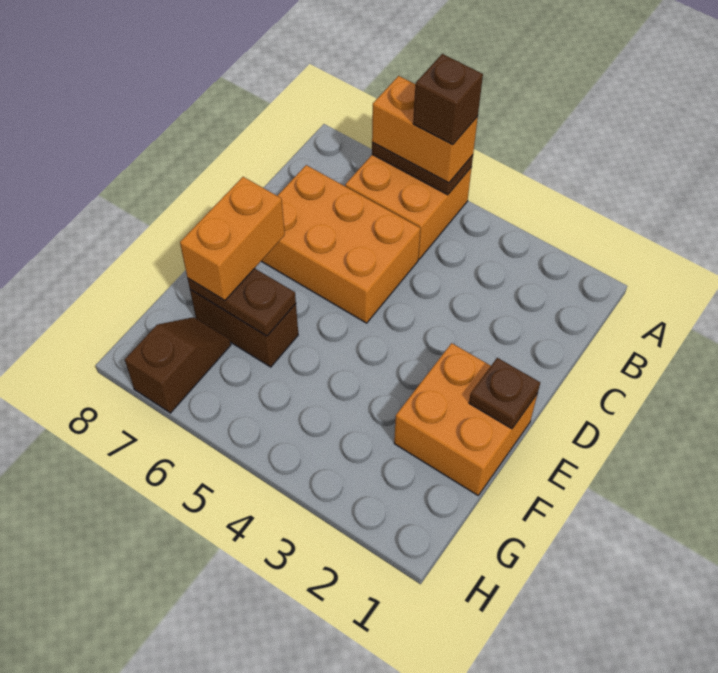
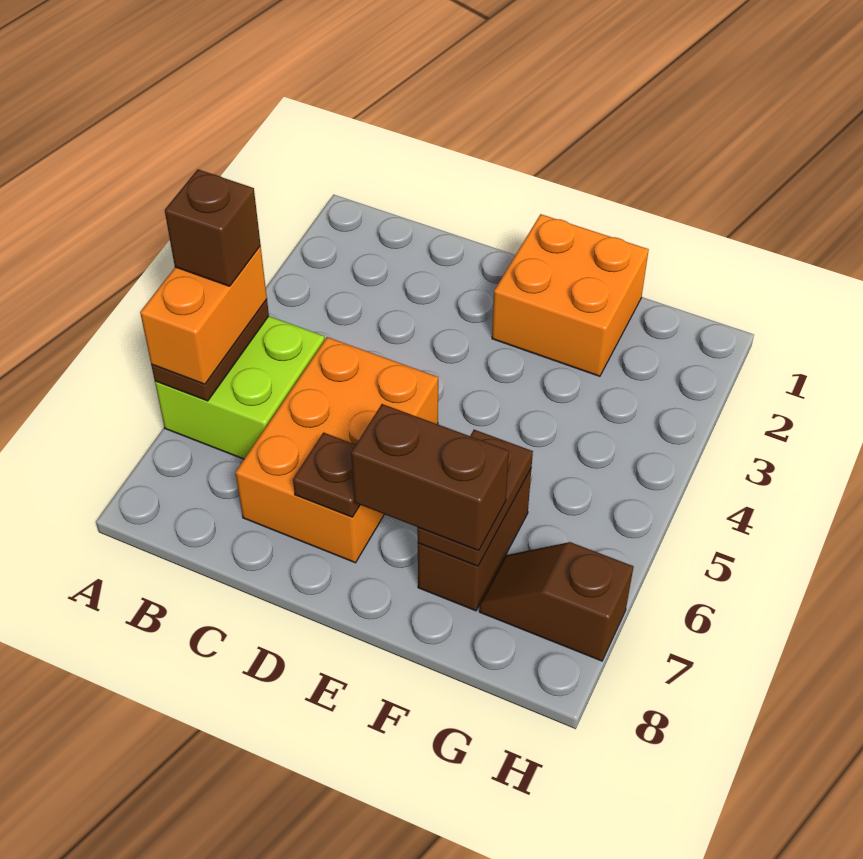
orange 2x2 brick [345,155,472,259] -> lime 2x2 brick [155,316,325,459]
brown 1x1 plate [469,358,540,429] -> brown 1x1 plate moved to [293,433,360,517]
orange 1x2 brick [180,177,285,300] -> brown 1x2 brick [351,404,509,551]

